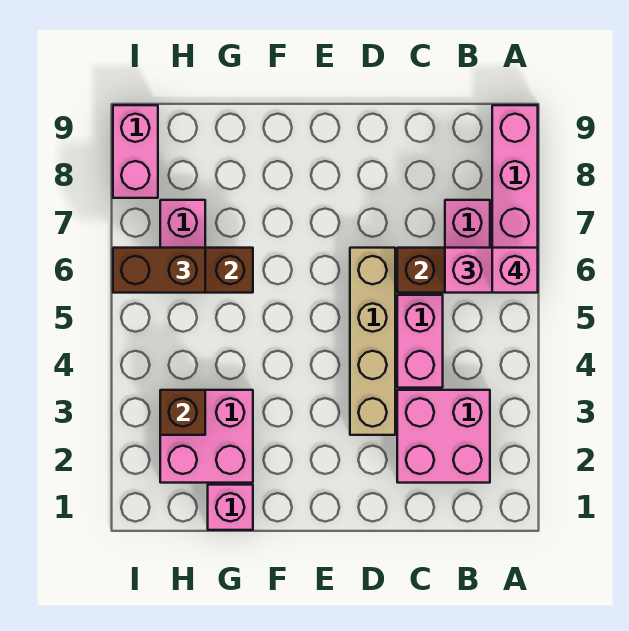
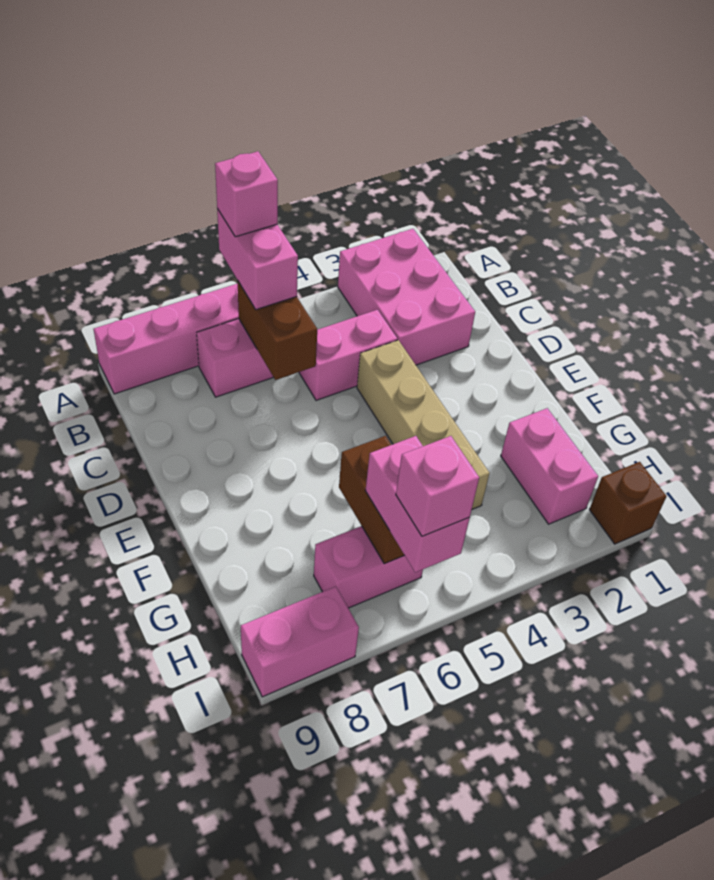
pink 2x2 brick [397,390,490,483] -> pink 2x3 brick [338,229,475,365]
tan 1x4 brick [350,248,395,435] -> tan 1x4 brick turned to [357,340,490,509]
pink 1x1 brick [208,485,253,530] -> pink 1x1 brick moved to [396,436,479,536]
pink 2x2 brick [160,390,253,483] -> pink 1x2 brick [501,408,598,524]
brown 1x1 brick [160,390,205,435] -> brown 1x1 brick moved to [590,462,666,544]
brown 1x2 brick [113,248,205,293] -> pink 1x2 brick [365,436,470,572]

